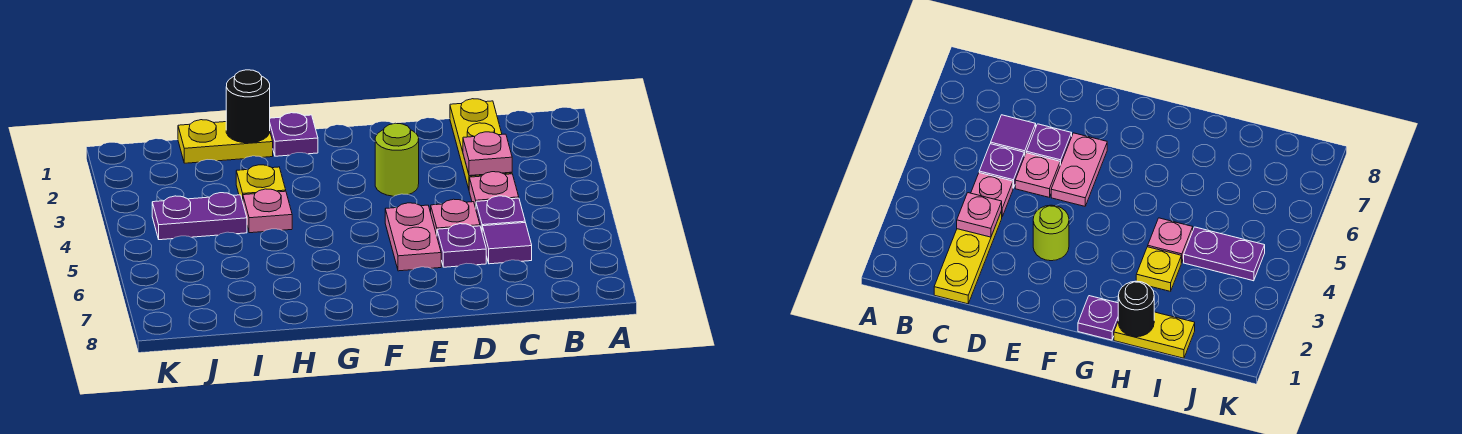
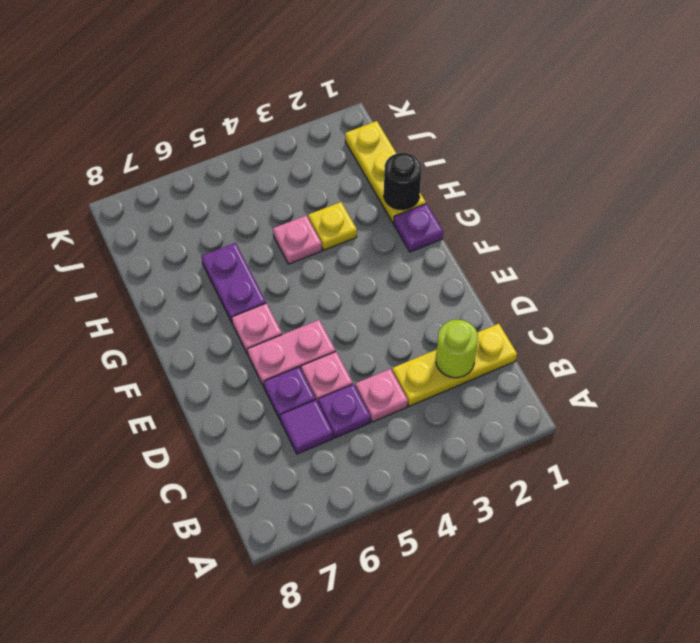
pink 1x1 plate [463,132,512,176] -> pink 1x1 plate moved to [232,303,282,354]
lime 1x1 round brick [375,123,419,196] -> lime 1x1 round brick moved to [436,320,478,378]
yellow 1x2 plate [178,120,273,163] -> yellow 1x3 plate [345,121,426,223]
purple 1x2 plate [152,193,247,240] -> purple 1x2 plate moved to [201,243,266,322]

